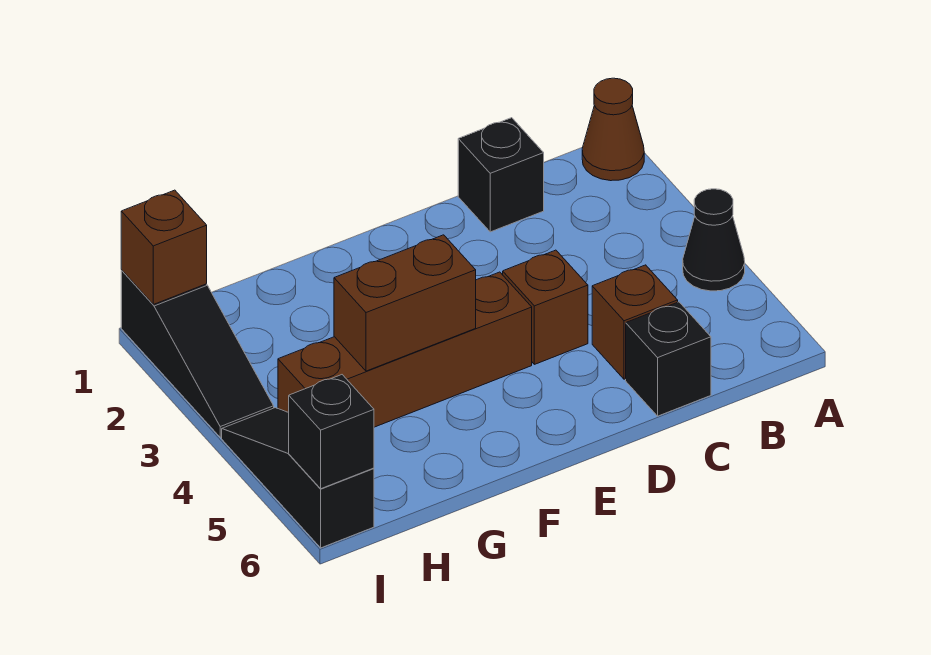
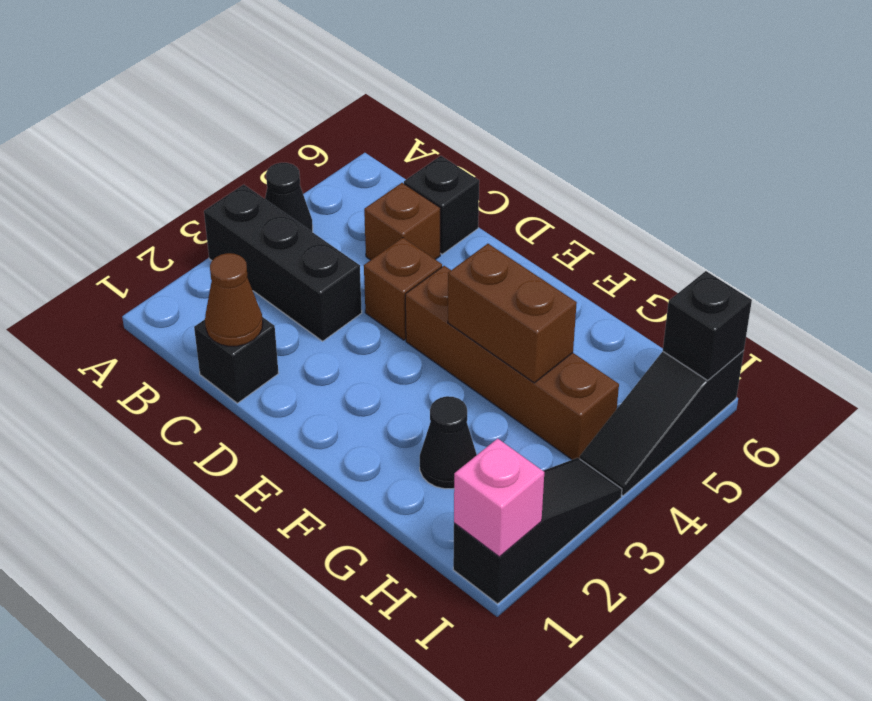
brown 1x1 cone [582,78,644,181] -> brown 1x1 cone moved to [205,253,263,346]
none -> black 1x3 brick [204,185,362,341]
none -> black 1x1 cone [420,396,477,489]
brown 1x1 brick [121,190,207,304] -> pink 1x1 brick [454,439,544,557]

